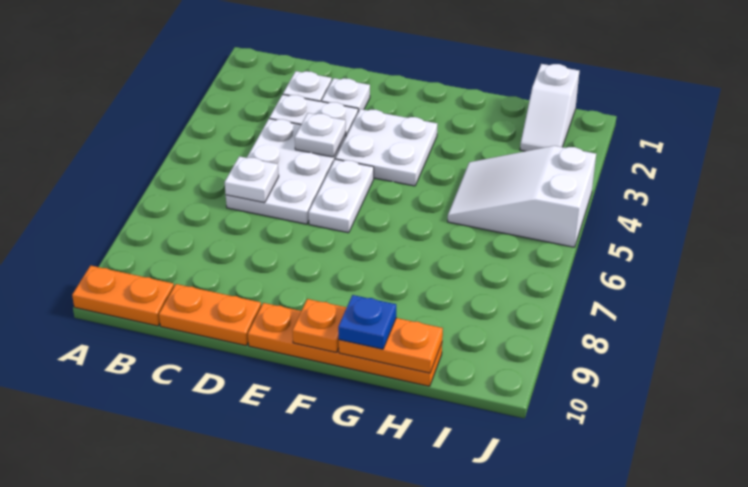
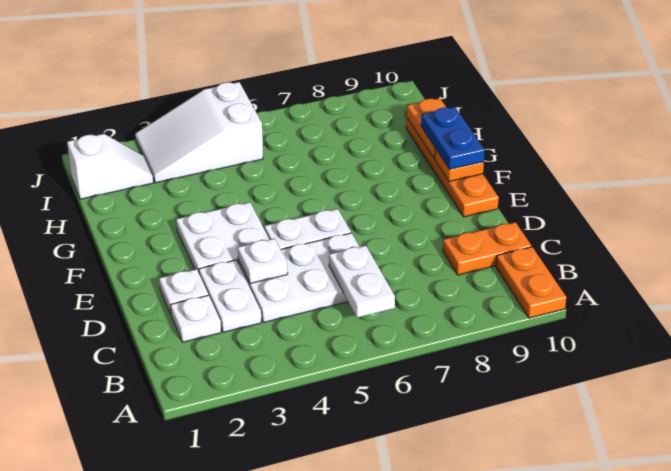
white 1x1 plate [225,156,279,203] -> white 1x2 plate [329,246,395,318]
orange 1x2 plate [159,284,261,346] -> orange 1x2 plate turned to [443,222,531,275]
blue 1x1 plate [338,295,396,349] -> blue 1x2 plate [421,107,485,169]
white 2x3 slope [448,146,596,247] -> white 2x3 slope turned to [135,82,263,183]

